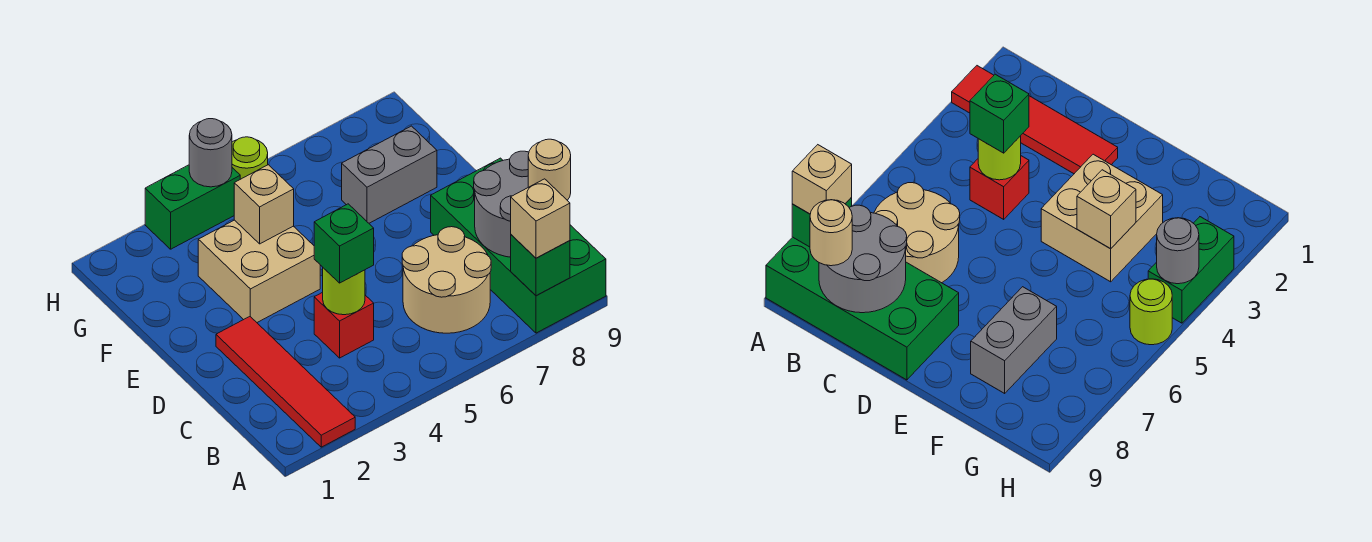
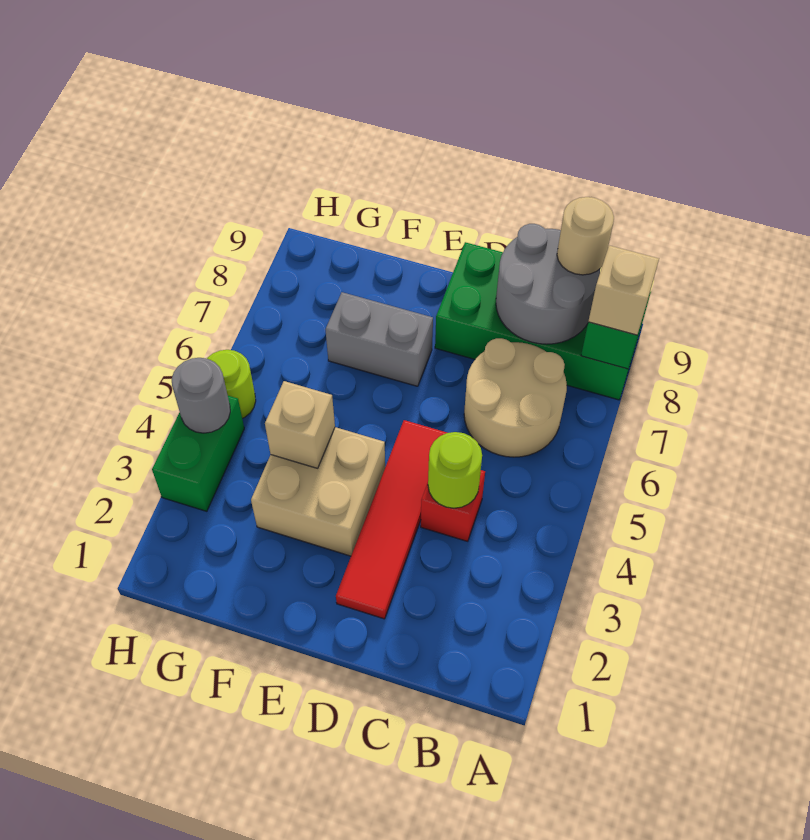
red 1x4 tile [216,317,355,447] -> red 1x4 tile turned to [336,420,447,619]
green 1x1 brick [314,204,374,283] -> none
grey 1x2 brick [342,126,437,223] -> grey 1x2 brick turned to [325,292,433,386]

